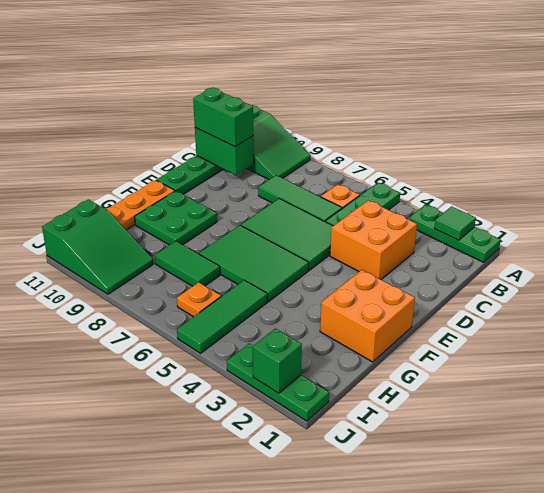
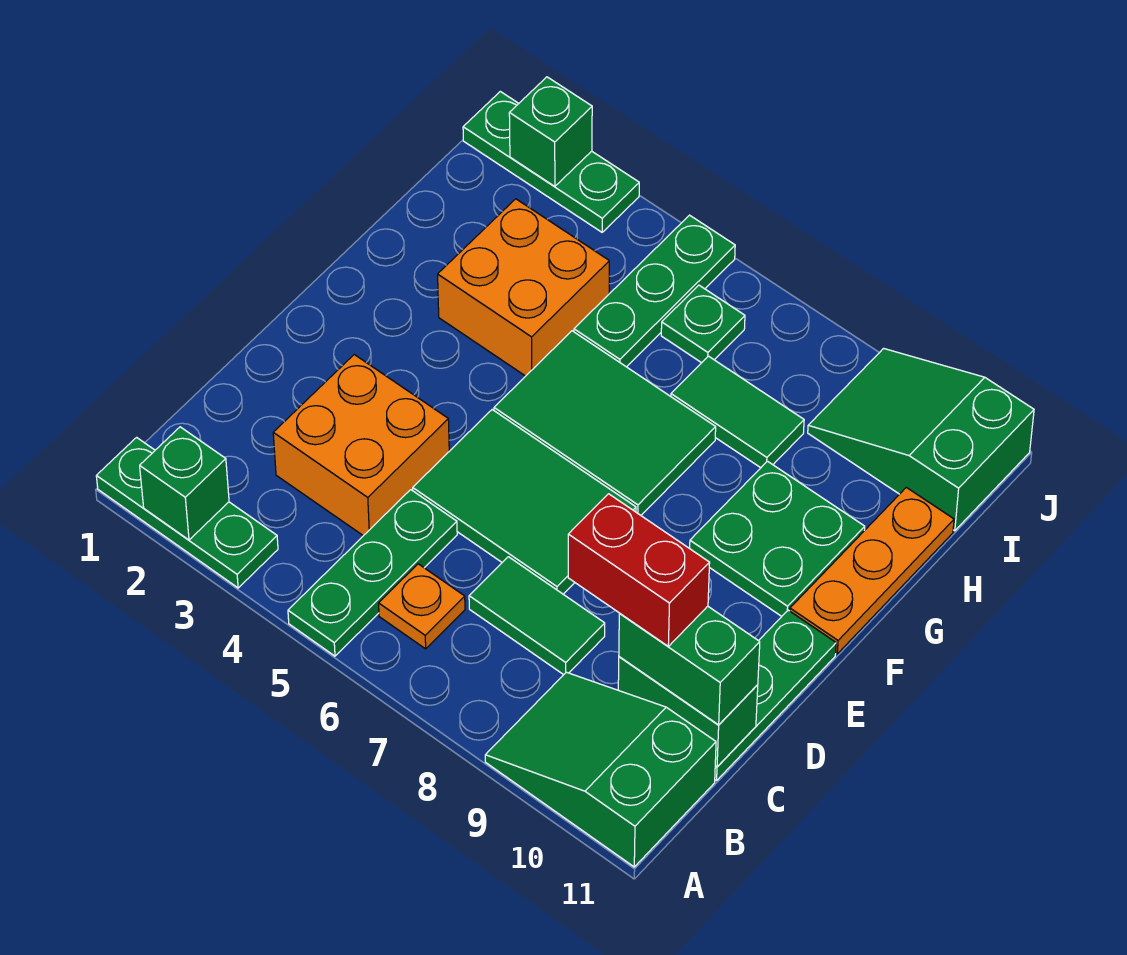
green 1x1 tile [434,206,476,240] -> green 1x1 brick [140,427,229,540]
green 1x3 tile [258,175,342,221] -> green 1x2 tile [469,557,605,675]
none -> red 1x2 brick [568,494,710,646]
orange 2x2 brick [320,270,415,362] -> orange 2x2 brick moved to [438,199,609,376]
green 1x3 tile [177,280,267,353] -> green 1x3 plate [574,215,735,367]
orange 1x1 plate [177,282,221,317] -> green 1x1 plate [661,285,745,363]

